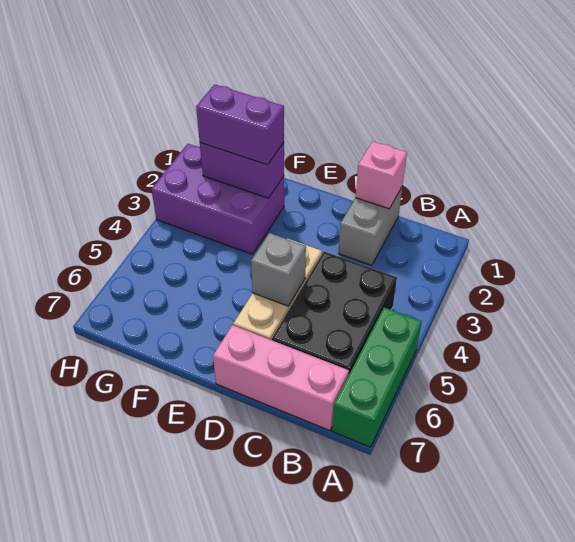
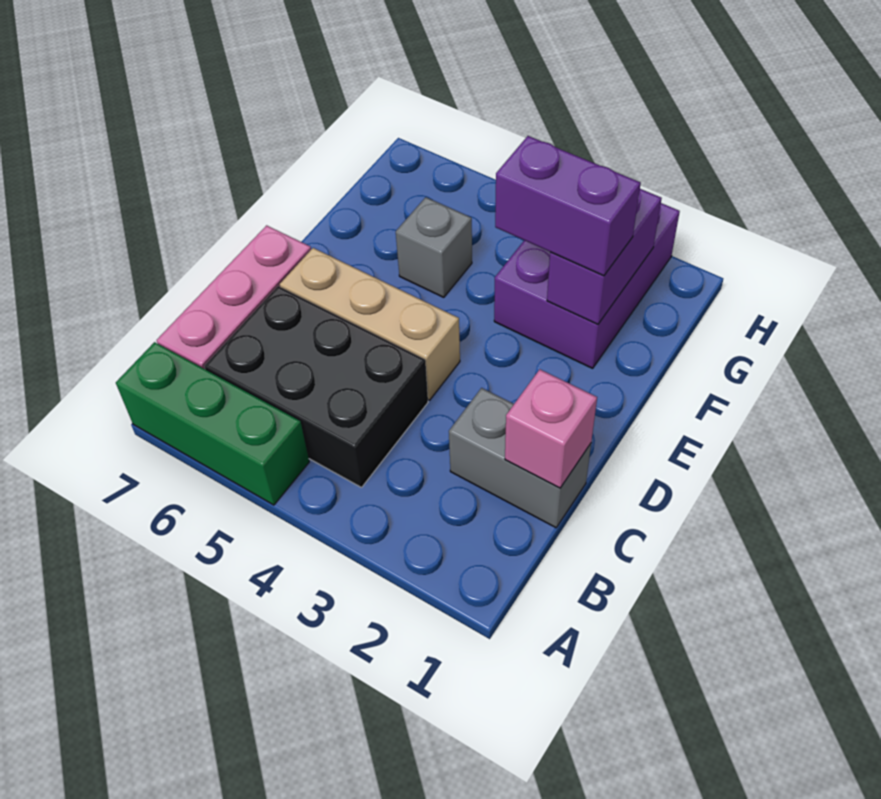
grey 1x1 brick [251,233,306,306] -> grey 1x1 brick moved to [396,197,472,297]
purple 1x2 brick [196,84,284,165] -> purple 1x2 brick turned to [495,136,641,276]

